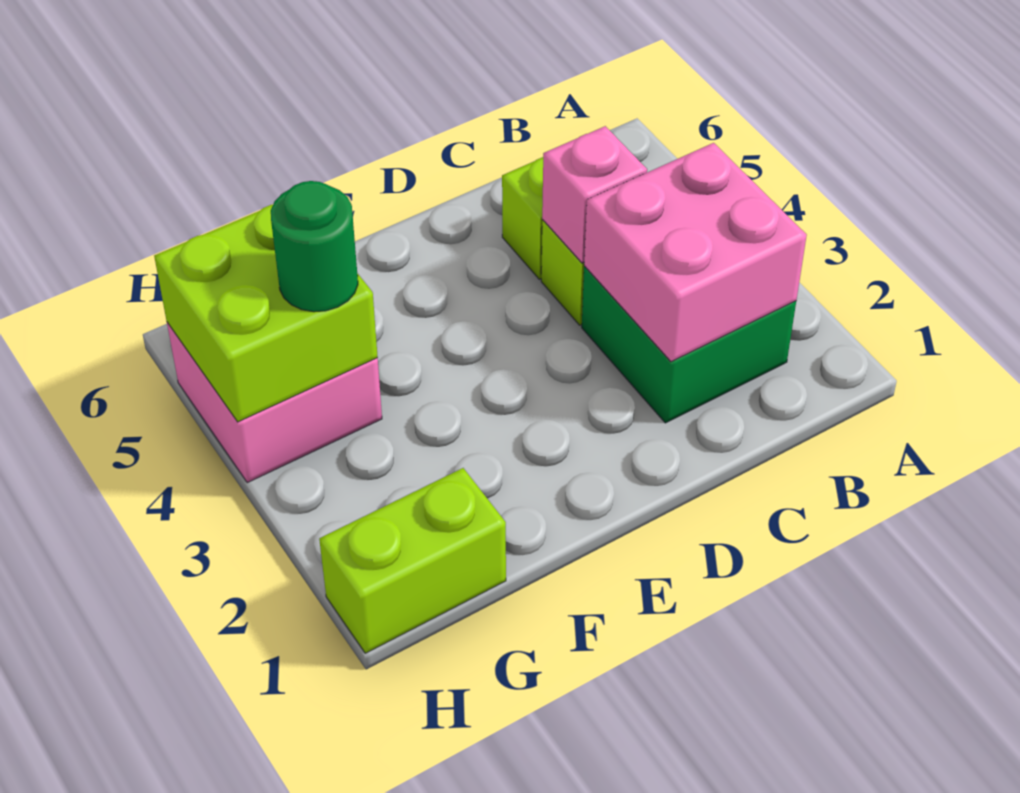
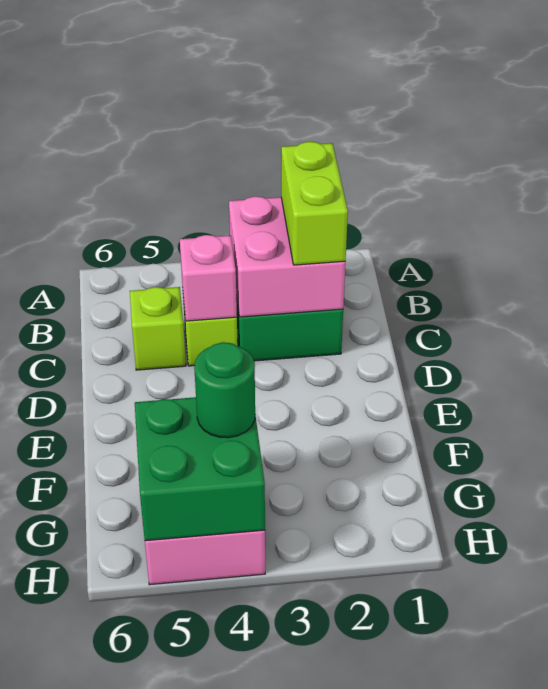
lime 1x2 brick [319,468,506,653] -> lime 1x2 brick moved to [281,142,348,265]
lime 2x2 brick [154,205,378,422] -> green 2x2 brick [135,397,265,541]

